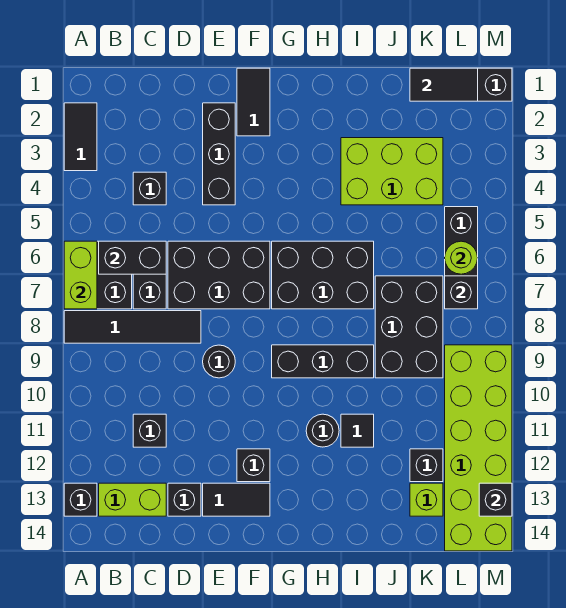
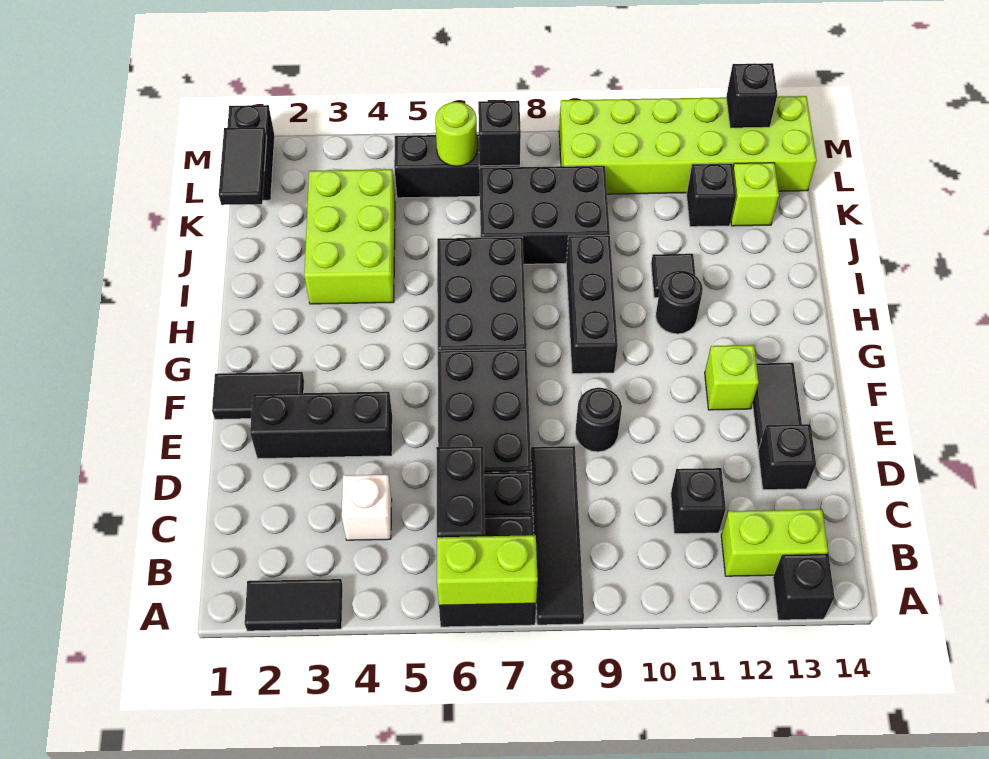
lime 1x2 brick [99,483,166,516] -> lime 1x2 brick turned to [721,509,828,576]
black 1x1 brick [133,172,166,205] -> white 1x1 brick [342,475,392,540]
black 1x1 brick [237,449,270,482] -> lime 1x1 brick [705,345,759,410]

